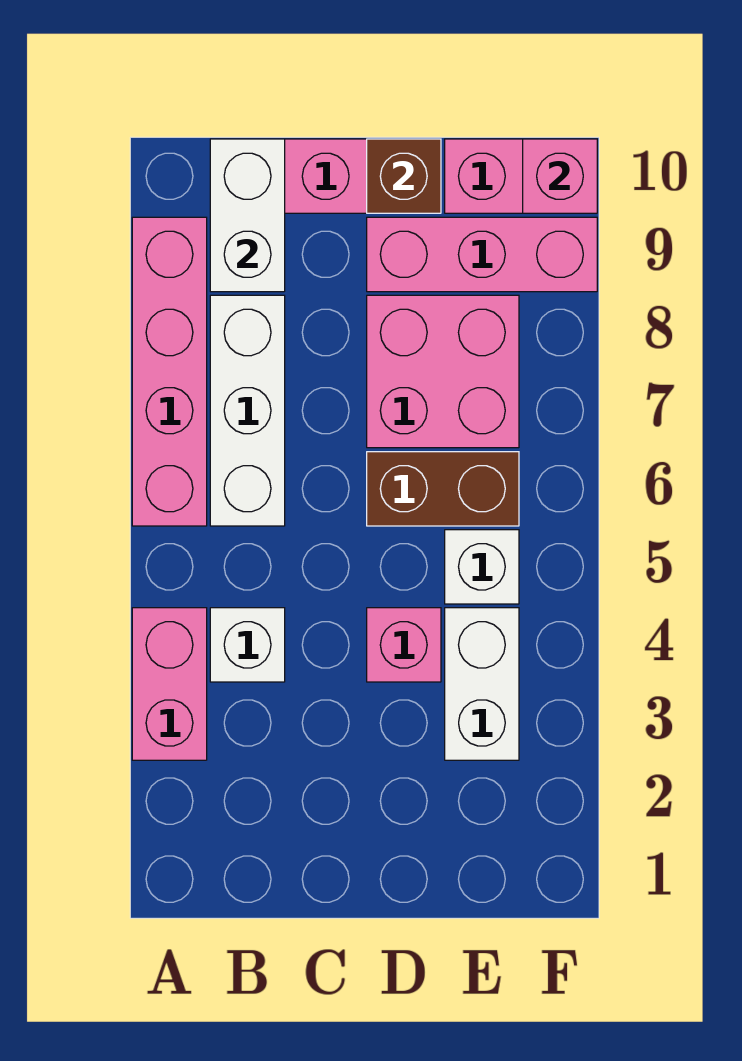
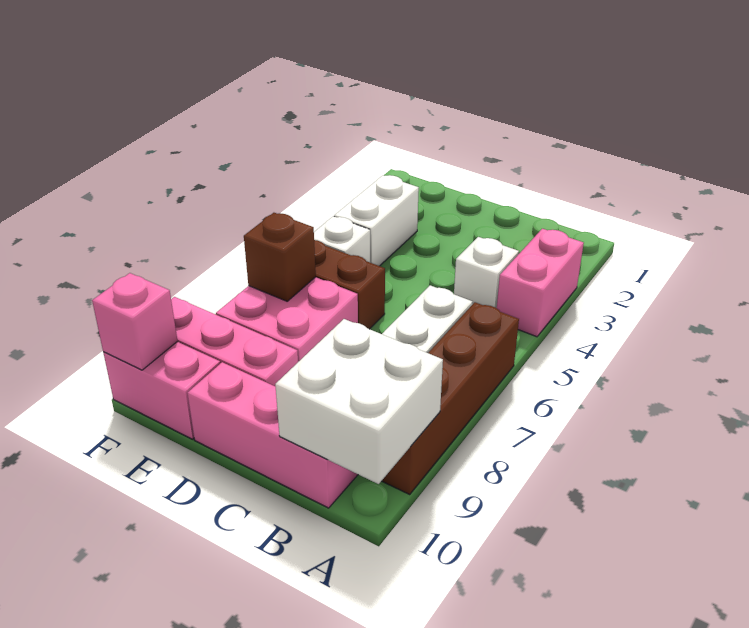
pink 1x4 brick [132,217,207,526] -> brown 1x4 brick [382,302,519,494]
white 1x2 brick [210,139,285,292] -> white 2x2 brick [275,319,443,484]
pink 1x1 brick [367,608,441,682] -> none
brown 1x1 brick [367,139,441,213] -> brown 1x1 brick moved to [244,213,316,301]

